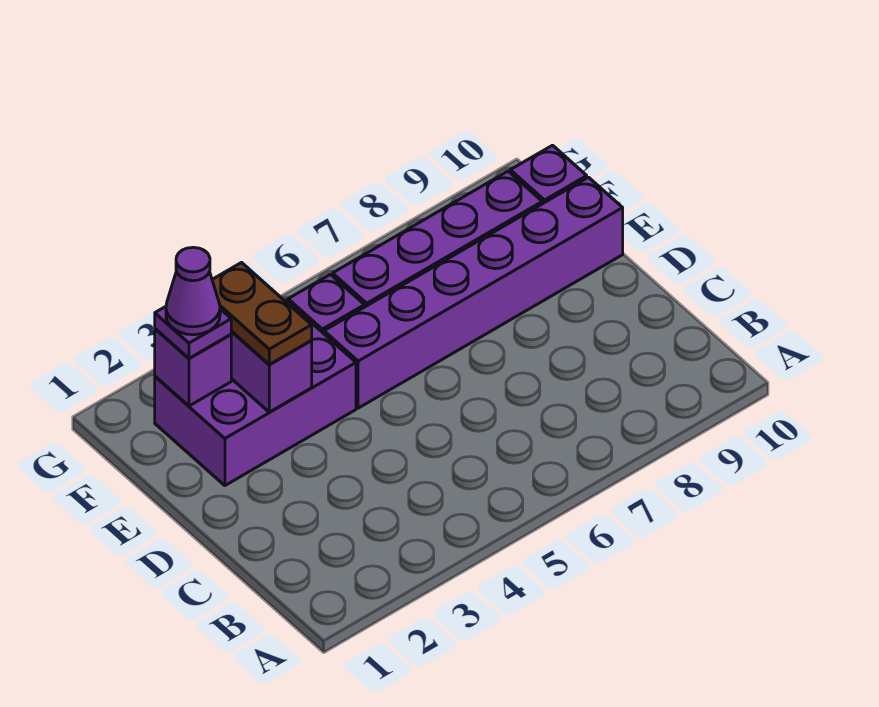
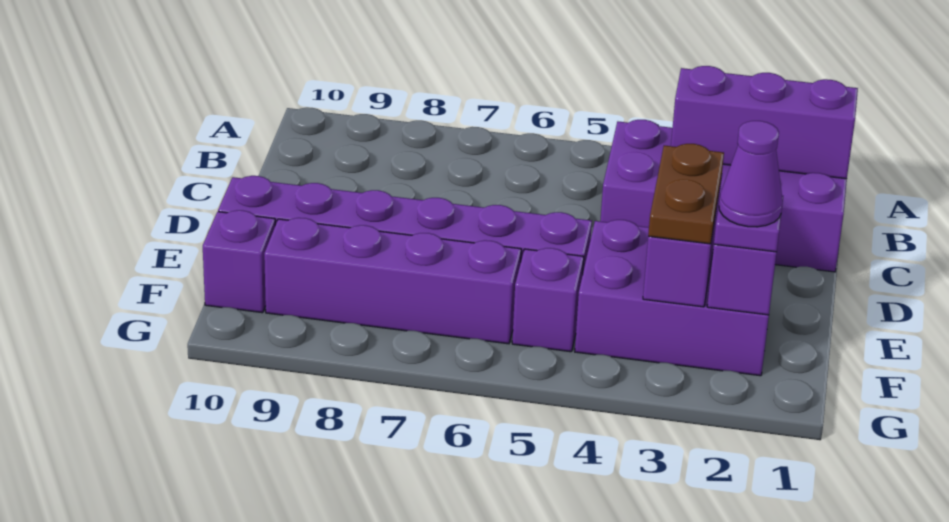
none -> purple 2x4 brick [600,120,847,272]
none -> purple 1x3 brick [671,66,858,179]

